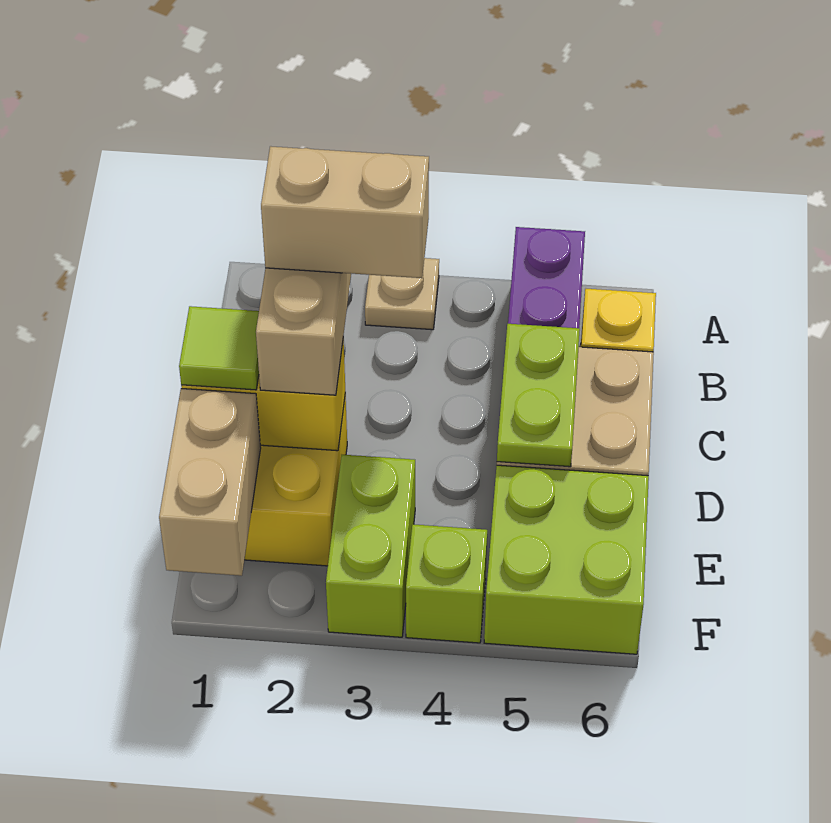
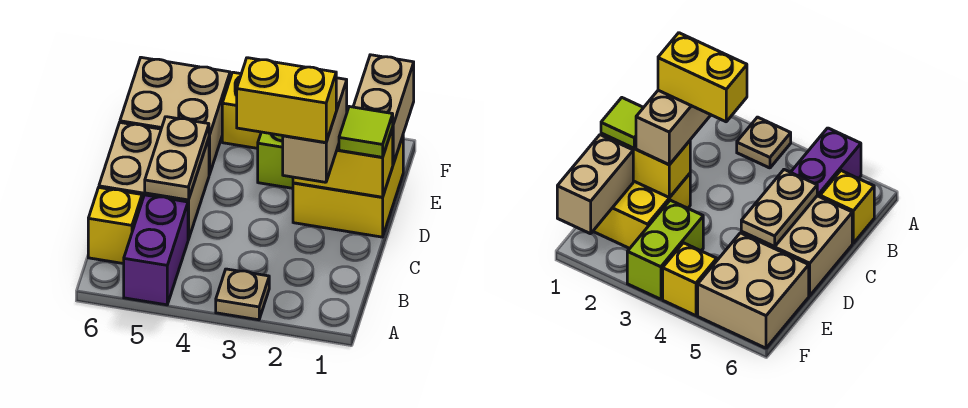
tan 1x2 brick [261,146,429,278] -> yellow 1x2 brick [237,58,336,142]
lime 1x2 plate [497,324,580,467] -> tan 1x2 plate [145,117,209,200]
lime 2x2 brick [484,465,649,654] -> tan 2x2 brick [120,57,230,175]
lime 1x1 brick [406,524,487,643] -> yellow 1x1 brick [222,72,261,148]

